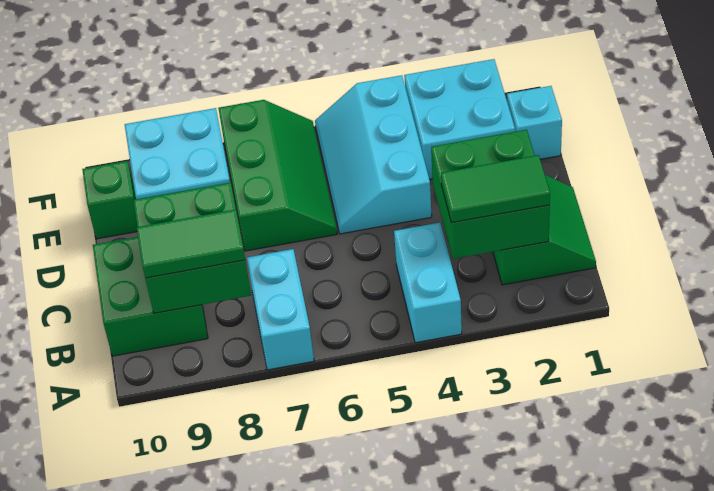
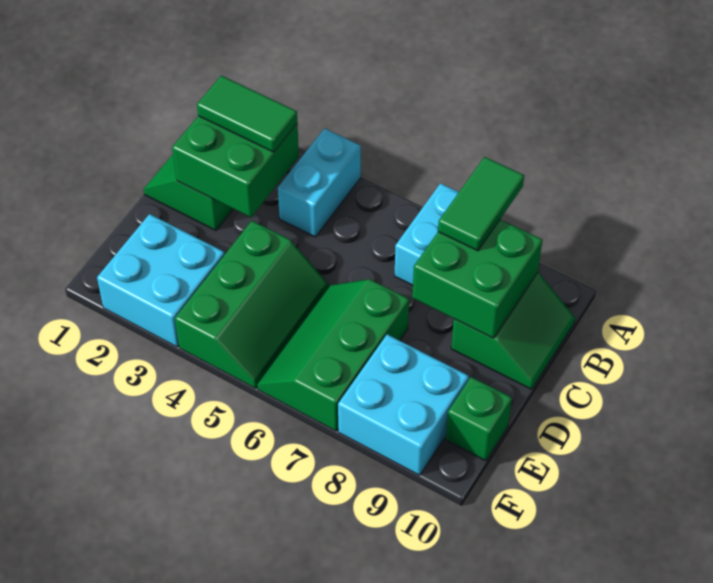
green 1x2 tile [137,209,245,278] -> green 1x2 tile turned to [438,157,524,251]
green 2x2 brick [93,237,208,356] -> green 2x2 slope [451,273,575,389]
cyan 2x3 slope [315,75,432,234] -> green 2x3 slope [175,221,329,388]
cyan 1x1 brick [507,86,562,159] -> none

